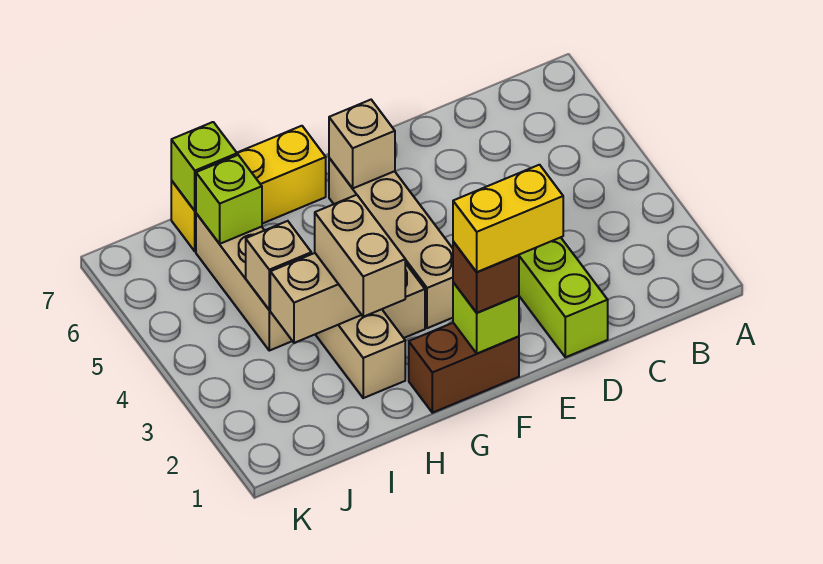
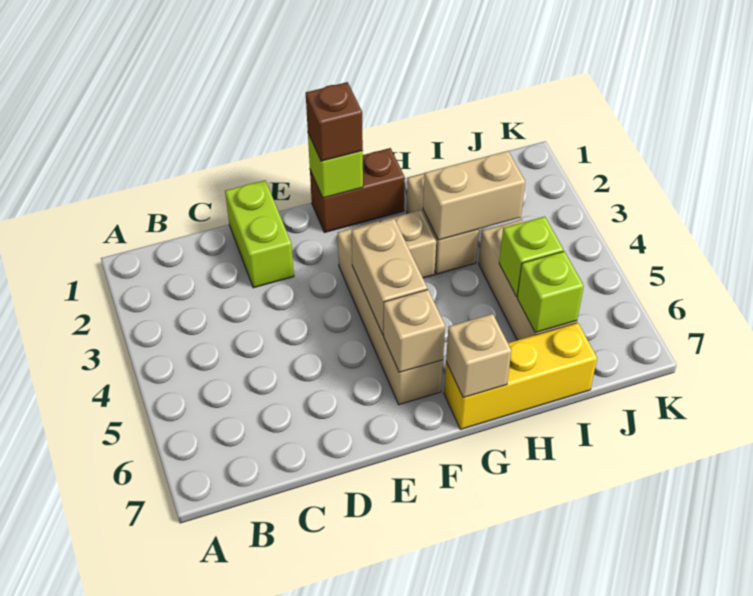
yellow 1x2 brick [453,165,563,272] -> none
tan 1x2 brick [315,195,405,317] -> tan 1x2 brick moved to [351,219,427,335]
tan 1x1 brick [246,221,311,310] -> tan 1x1 brick moved to [446,314,511,398]
lime 1x1 brick [171,122,237,211] -> lime 1x1 brick moved to [499,217,563,297]

